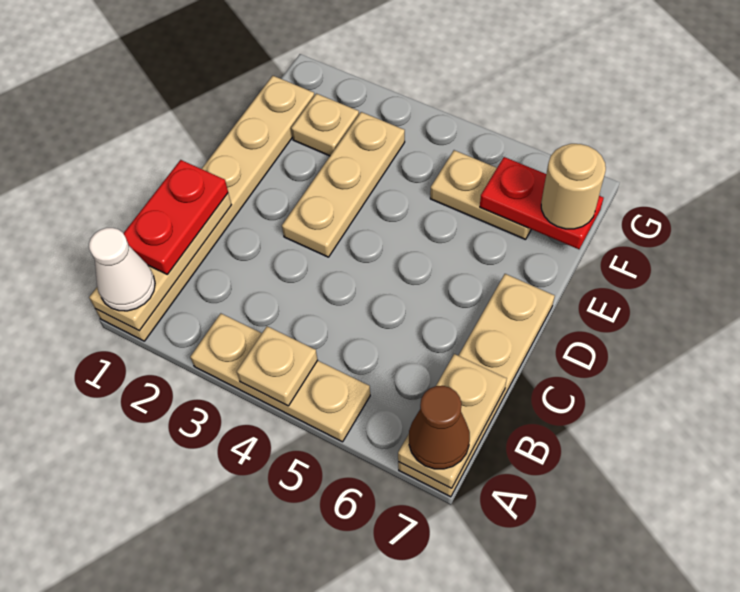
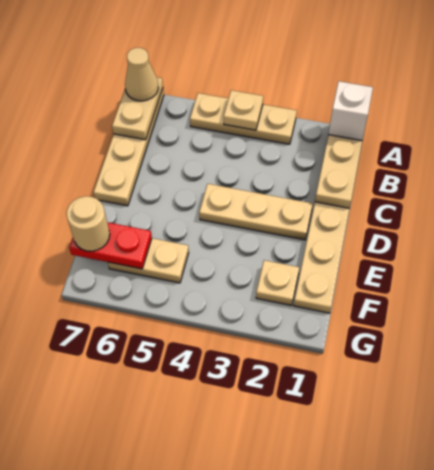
white 1x1 cone [89,228,155,311] -> white 1x1 brick [329,81,373,140]
brown 1x1 cone [409,386,470,469] -> tan 1x1 cone [125,48,158,101]
red 1x2 plate [123,160,228,275] -> none
tan 1x3 plate [282,112,405,257] -> tan 1x3 plate turned to [199,184,313,240]

